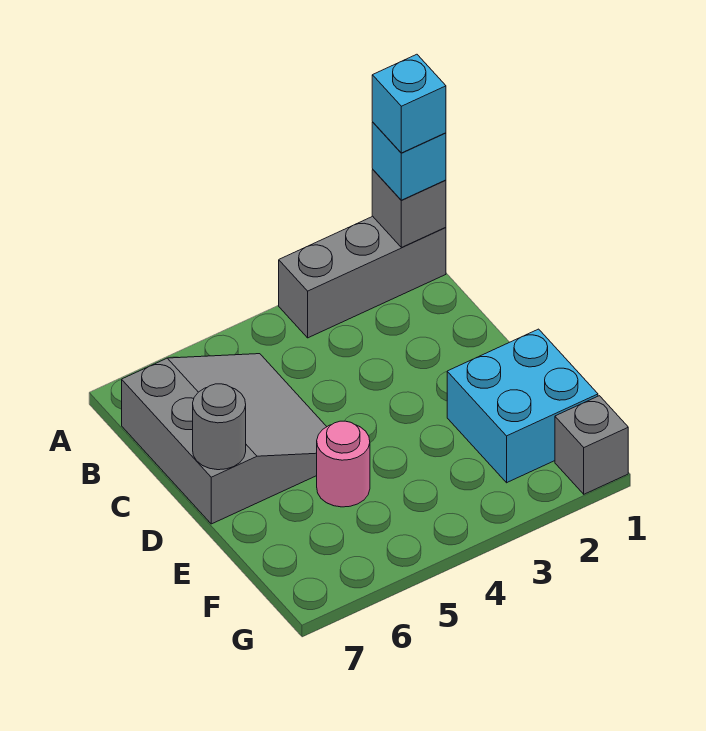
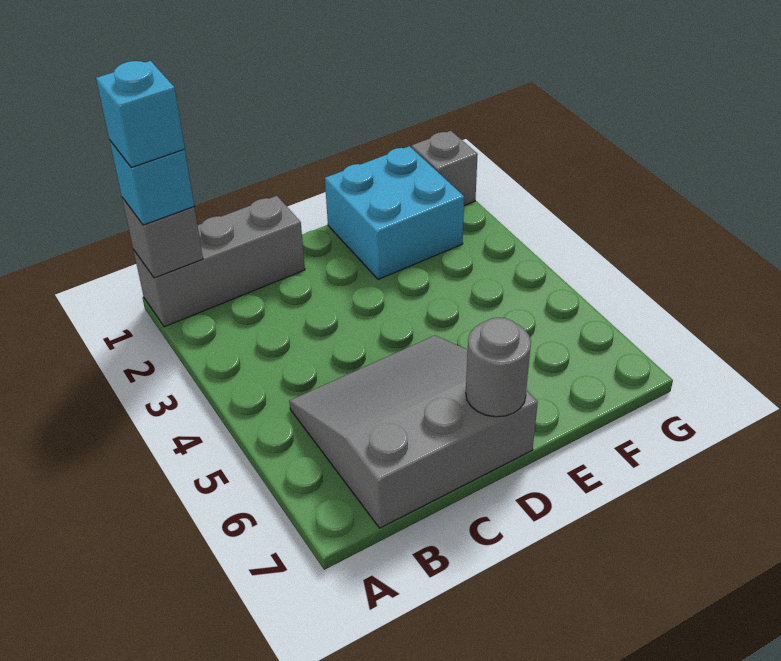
grey 1x3 brick [279,216,446,338] -> grey 1x3 brick turned to [134,196,305,327]
pink 1x1 round brick [317,421,370,507] -> none

